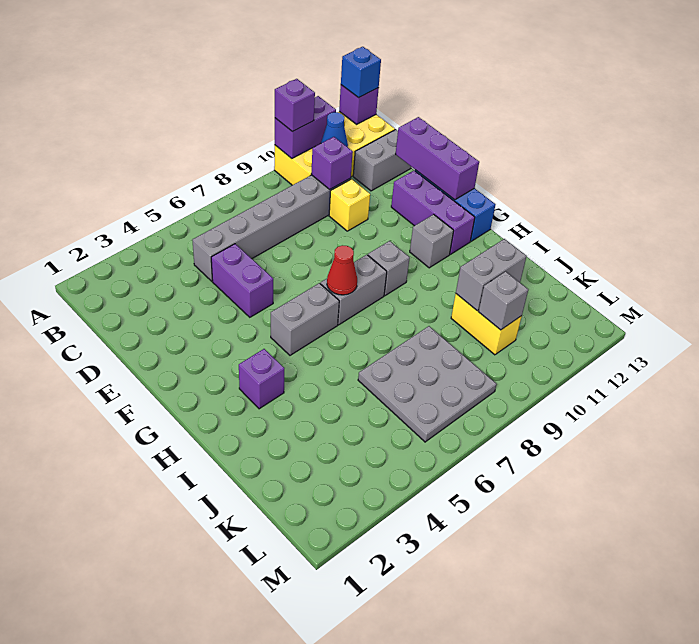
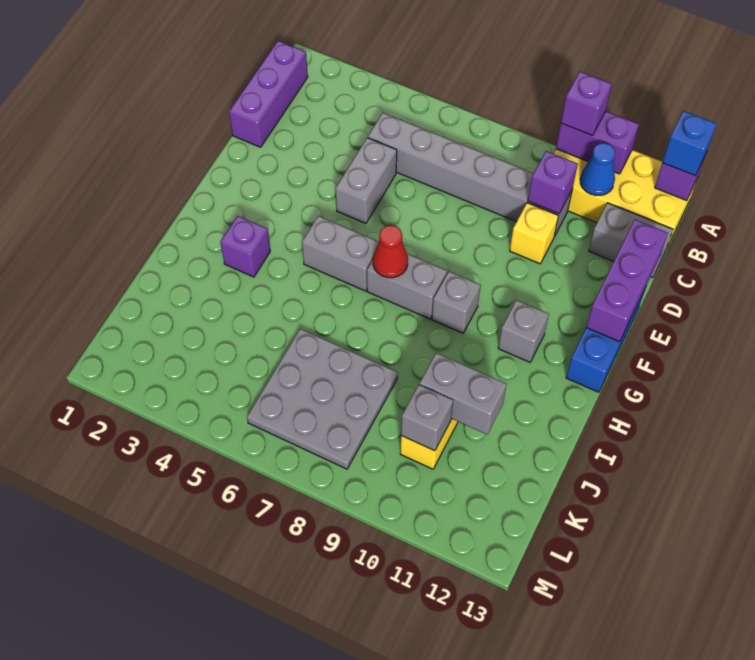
purple 1x2 brick [211,244,273,317] -> grey 1x2 brick [336,138,397,224]
purple 1x3 brick [391,171,475,254] -> purple 1x3 brick moved to [229,41,308,147]

